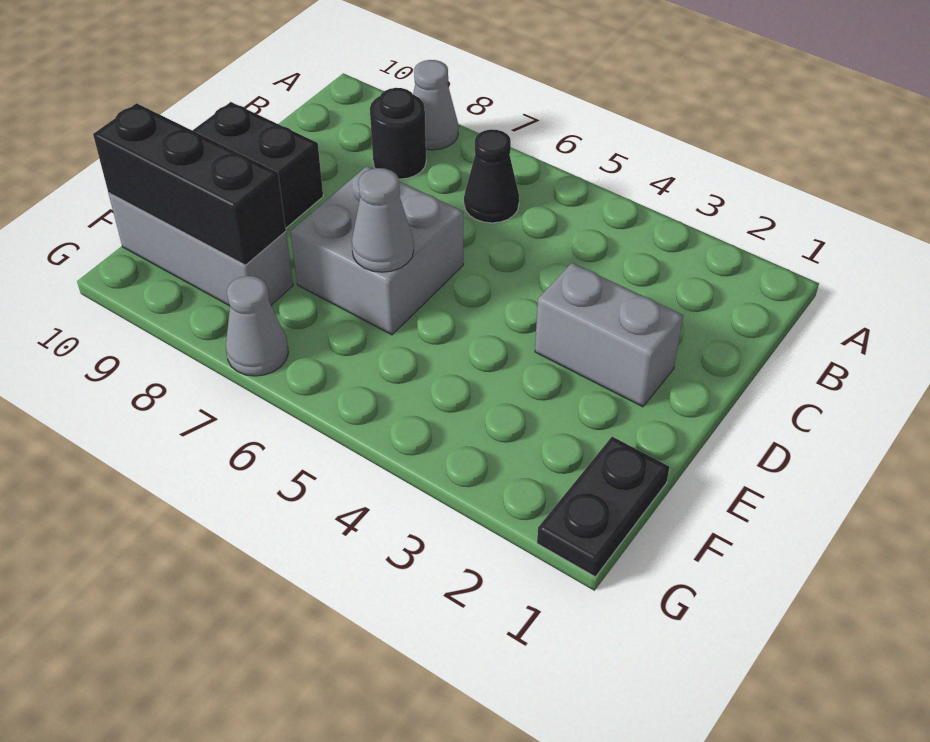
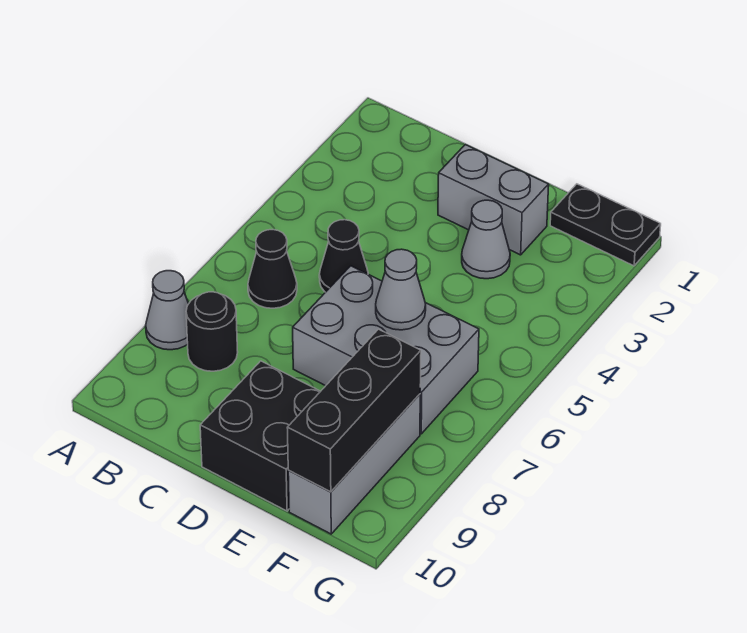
none -> black 1x1 cone [319,220,368,292]
grey 1x2 brick [535,263,683,407] -> grey 1x2 brick turned to [438,145,549,255]
grey 2x2 brick [290,166,463,335] -> grey 2x3 brick [293,266,479,434]
grey 1x1 cone [226,276,288,376] -> grey 1x1 cone moved to [462,200,510,279]

